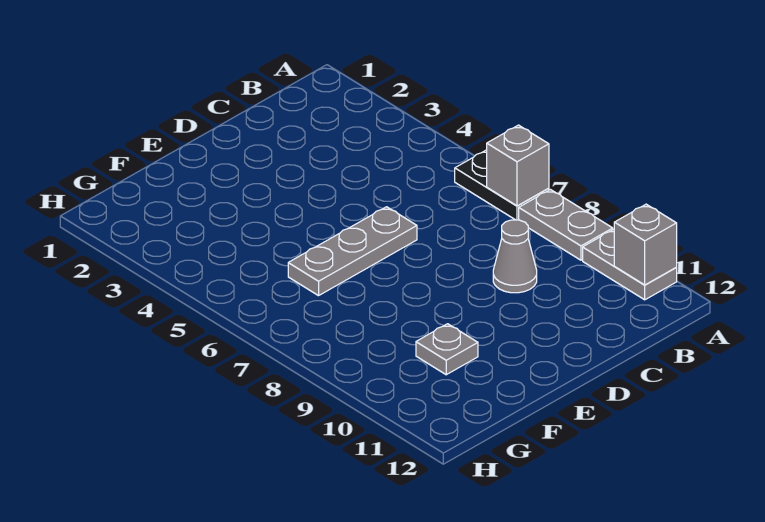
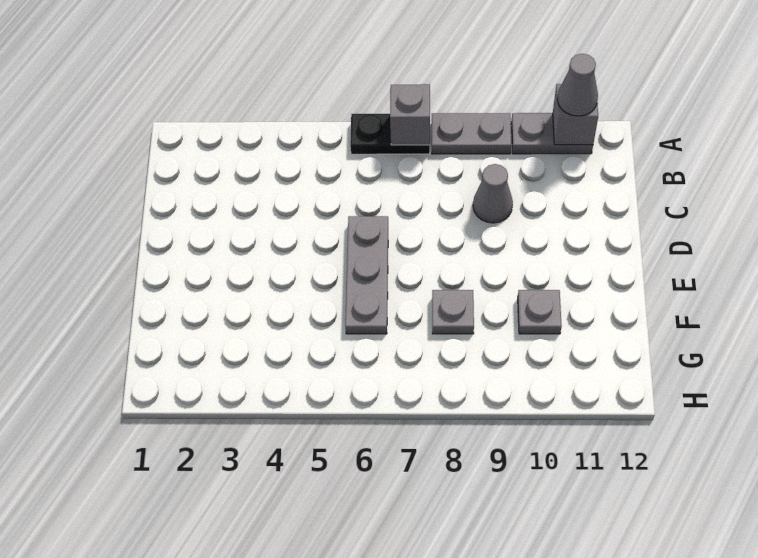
none -> grey 1x1 cone [557,54,598,116]
none -> grey 1x1 plate [432,290,474,334]

